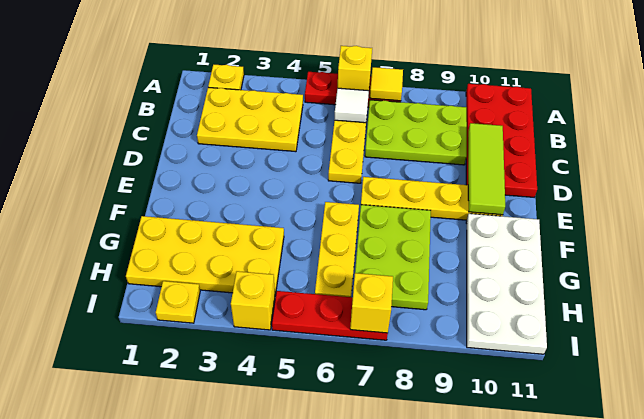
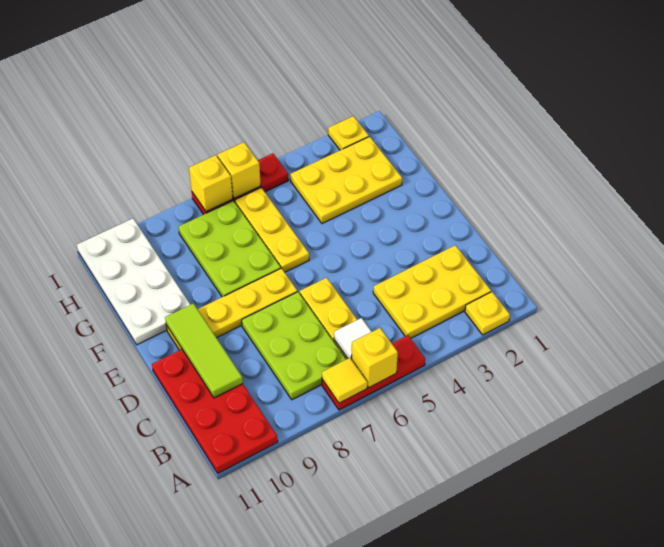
lime 2x3 plate [365,100,467,165] -> lime 2x3 plate turned to [242,292,346,400]
yellow 2x4 plate [126,216,284,296] -> yellow 2x3 plate [290,137,402,224]
yellow 1x1 brick [231,271,275,330] -> yellow 1x1 brick moved to [217,142,261,198]

